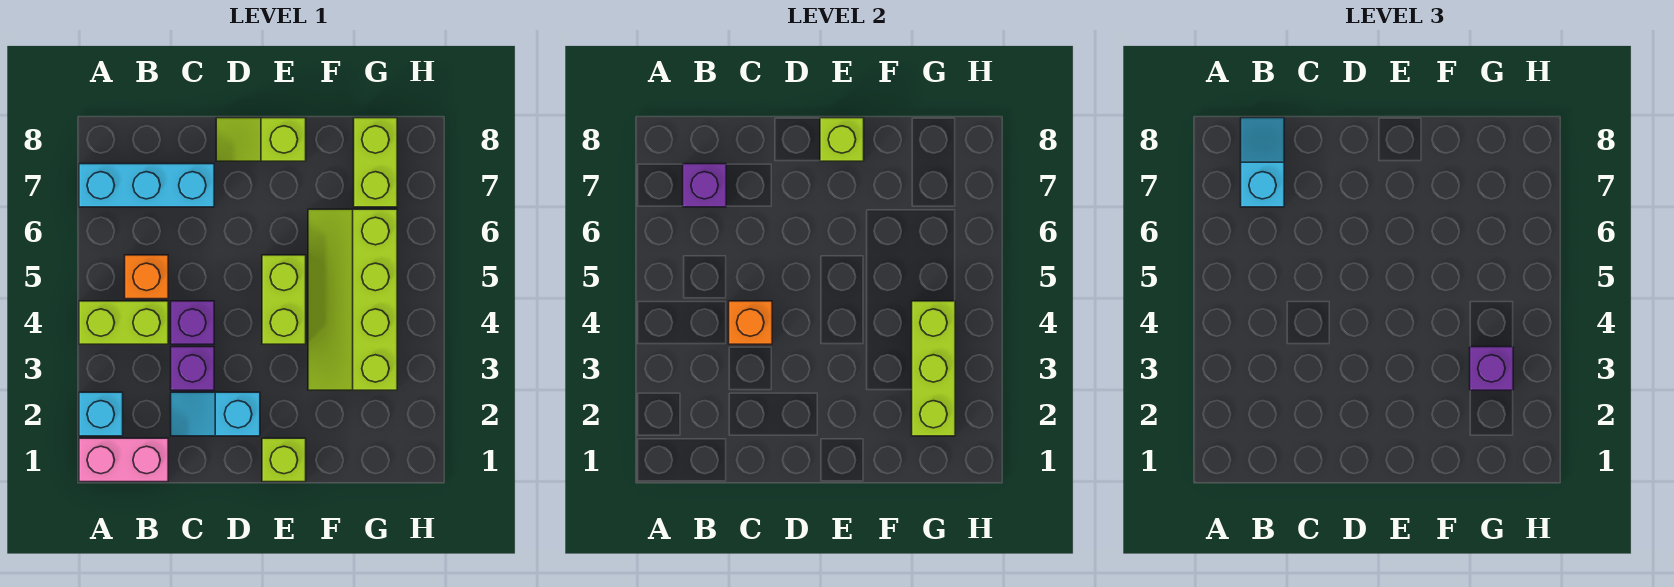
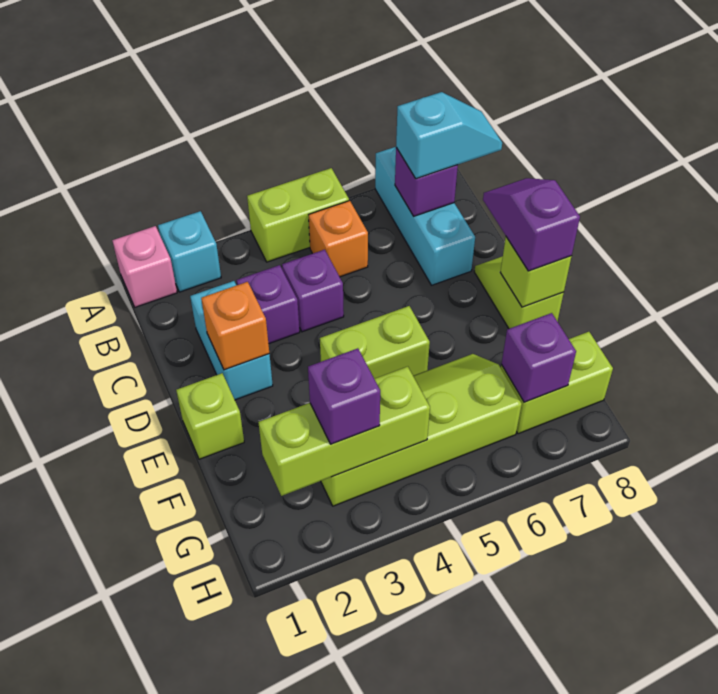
pink 1x2 brick [79,438,168,482] -> pink 1x1 brick [112,226,177,307]
lime 1x2 brick [79,301,168,344] -> lime 1x2 brick turned to [247,168,349,262]
cyan 1x2 slope [171,392,260,436] -> cyan 1x2 brick [190,281,273,400]
orange 1x1 brick [729,301,772,344] -> orange 1x1 brick moved to [201,282,269,370]
none -> purple 1x2 slope [483,178,580,271]
none -> purple 1x1 brick [501,313,576,402]

